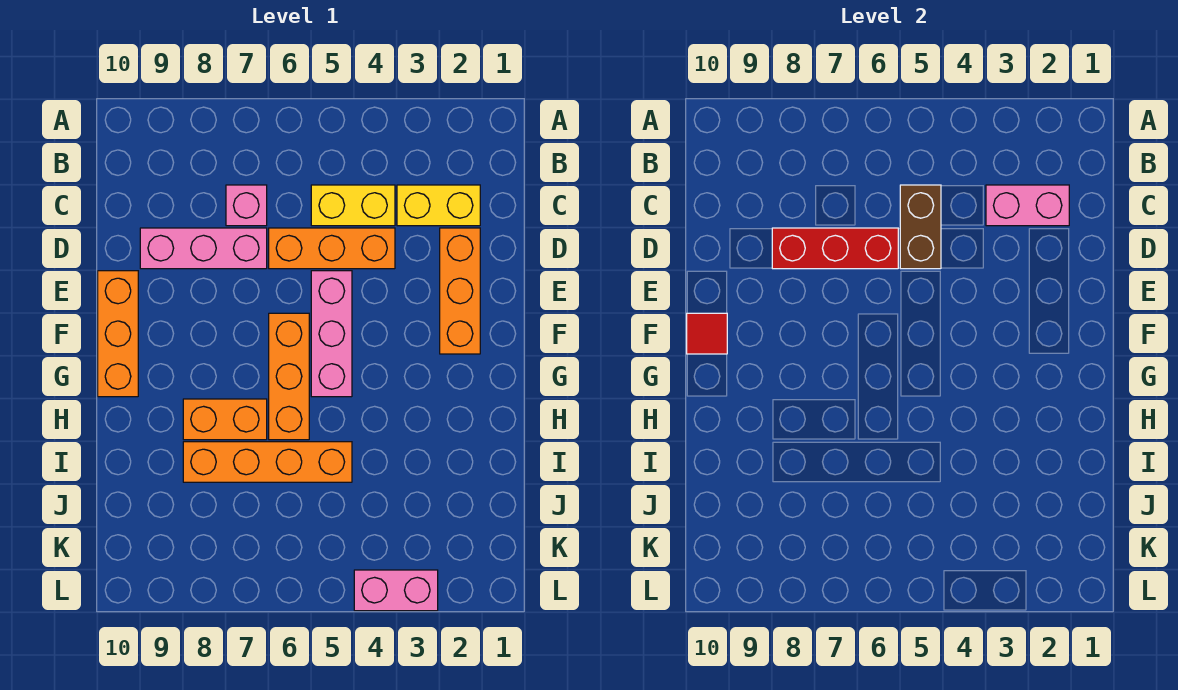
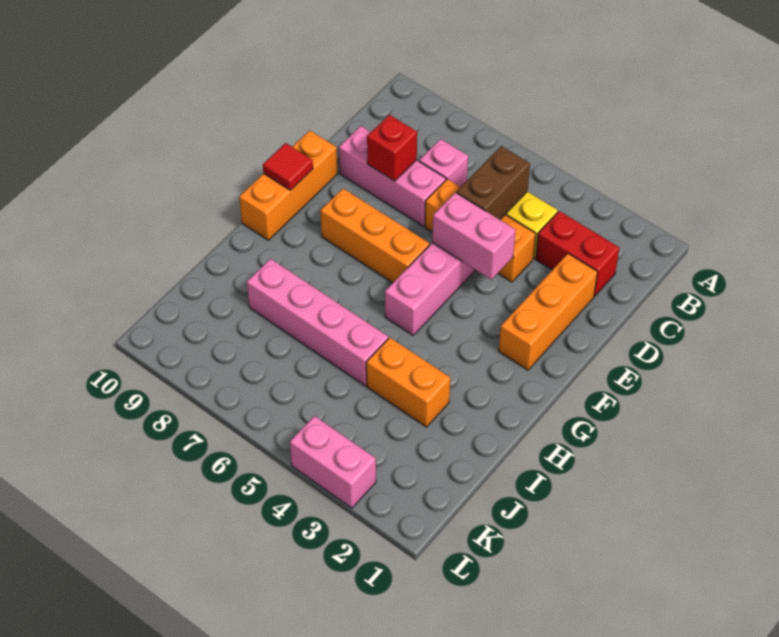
yellow 1x2 brick [397,185,480,226] -> red 1x2 brick [536,211,619,296]
pink 1x2 brick [986,185,1069,226] -> pink 1x2 brick moved to [432,193,516,280]
red 1x3 brick [772,228,898,269] -> red 1x1 brick [367,115,417,181]
orange 1x3 brick [269,313,309,440] -> orange 1x3 brick turned to [320,188,430,283]
orange 1x2 brick [183,399,267,440] -> orange 1x2 brick moved to [366,338,450,427]
orange 1x4 brick [183,442,352,482] -> pink 1x4 brick [247,259,388,386]

